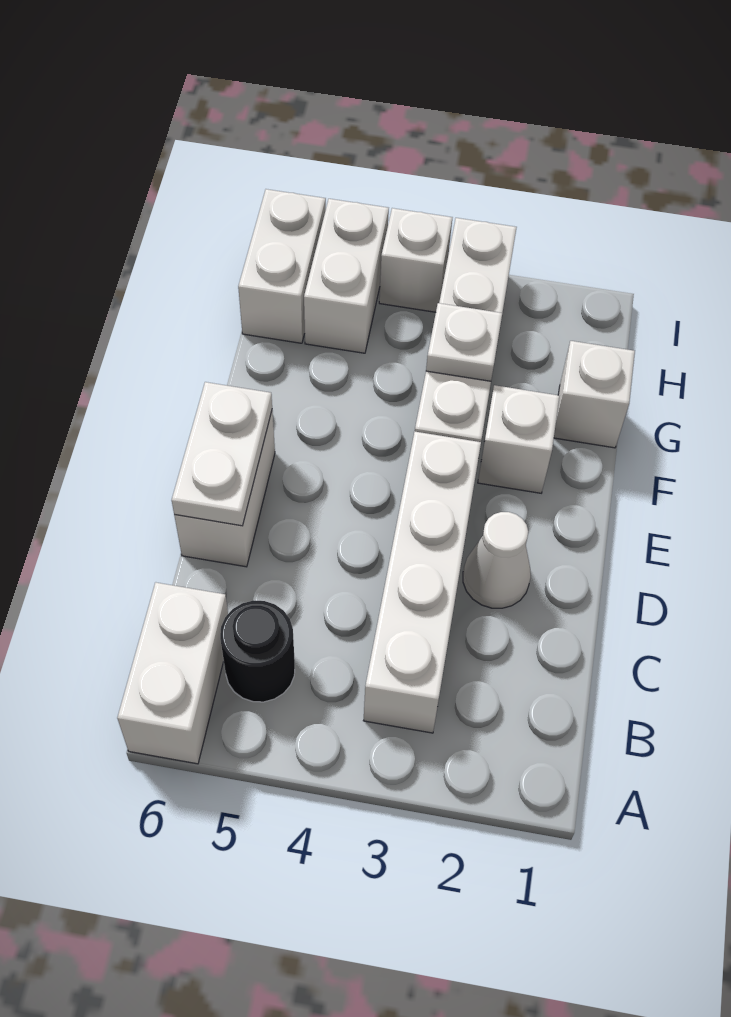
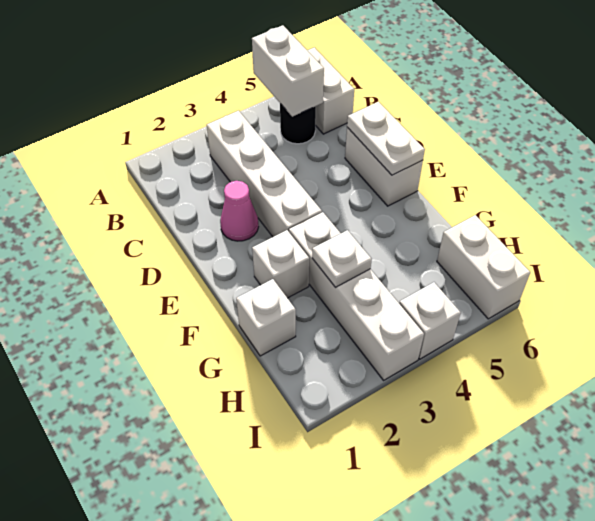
white 1x1 cone [463,512,531,608] -> pink 1x1 cone [220,181,258,241]
white 1x2 brick [304,199,389,353] -> white 1x2 brick moved to [252,25,324,117]

